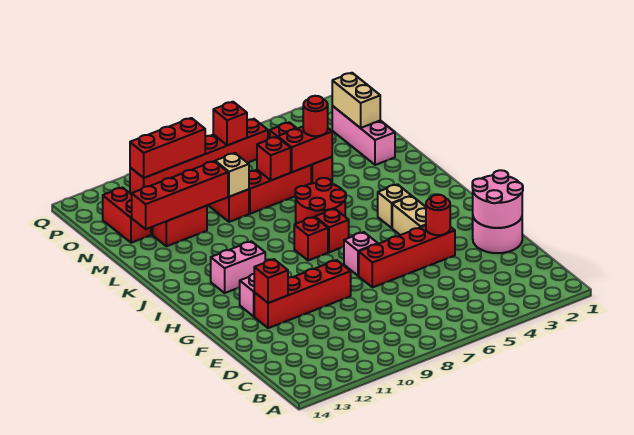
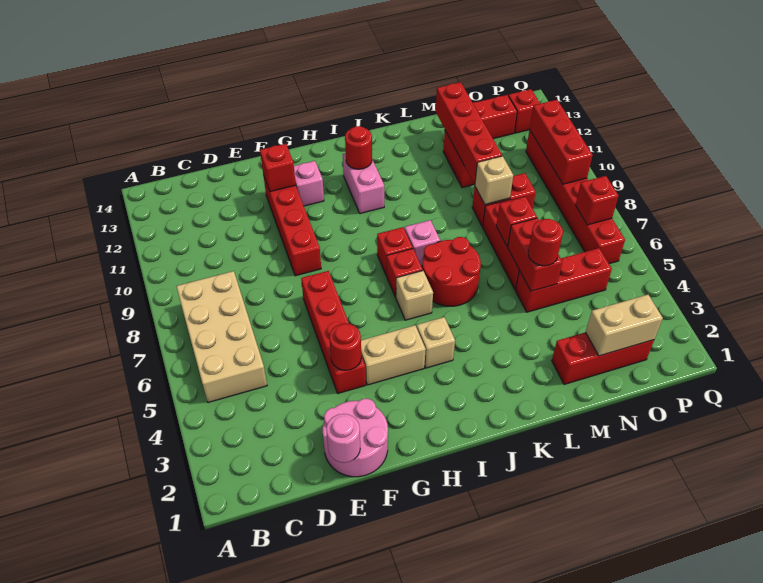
none -> tan 2x4 brick [176,271,267,403]
pink 2x2 round brick [472,170,523,228] -> pink 1x1 round brick [326,414,360,463]
pink 1x1 brick [344,232,378,276] -> pink 1x1 brick moved to [405,220,440,266]
none -> tan 1x1 brick [396,271,433,320]
none -> red 1x1 round brick [345,126,372,169]
pink 1x3 brick [332,106,395,165] -> red 1x3 brick [552,332,654,384]
none -> red 1x1 brick [508,89,540,133]

